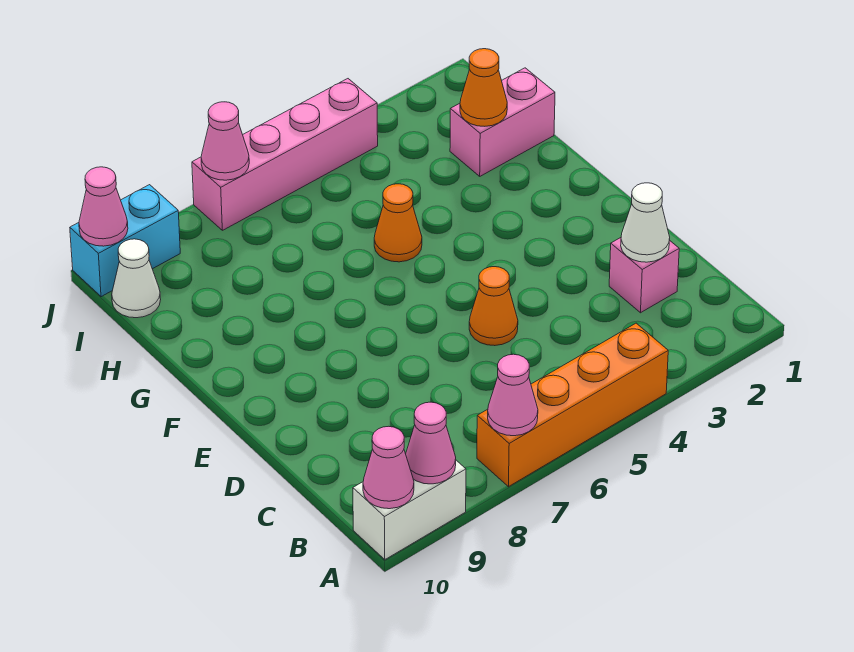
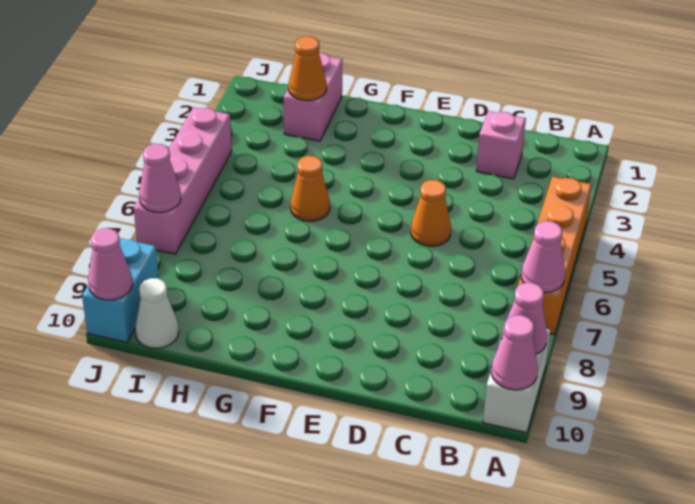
white 1x1 cone [621,183,670,262] -> none

